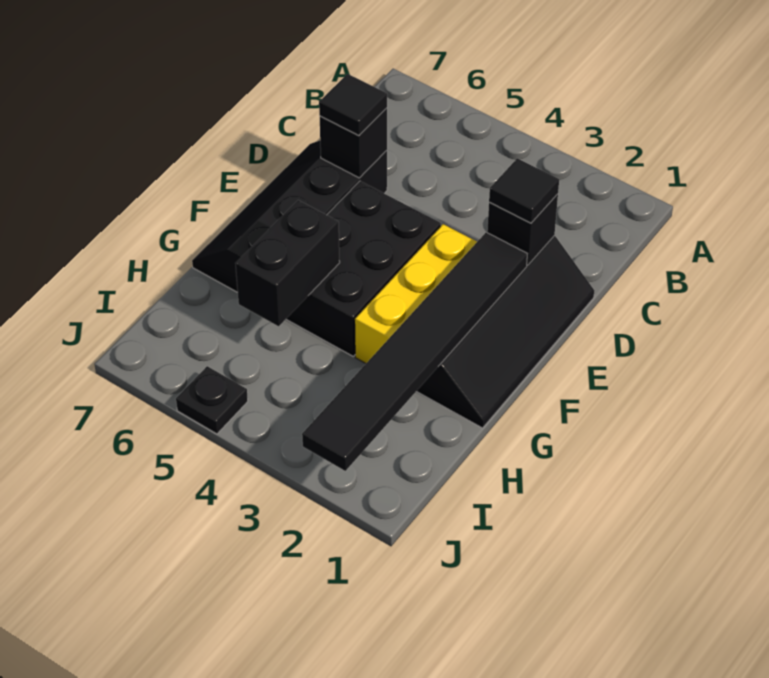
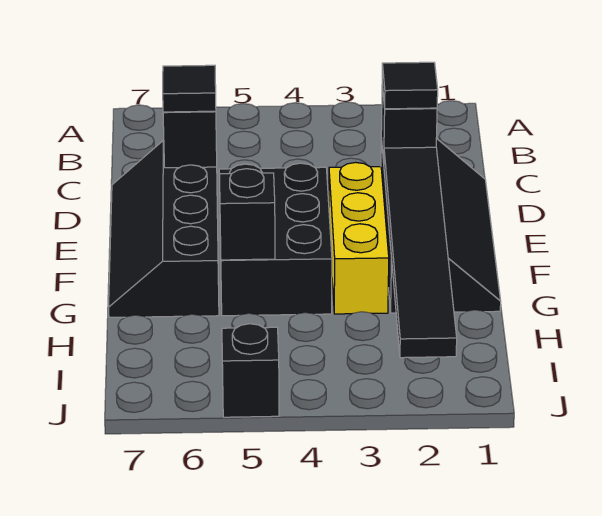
black 1x2 brick [235,200,340,326] -> black 1x1 brick [219,169,275,260]
black 1x1 plate [176,366,248,434] -> black 1x1 brick [222,324,279,417]

